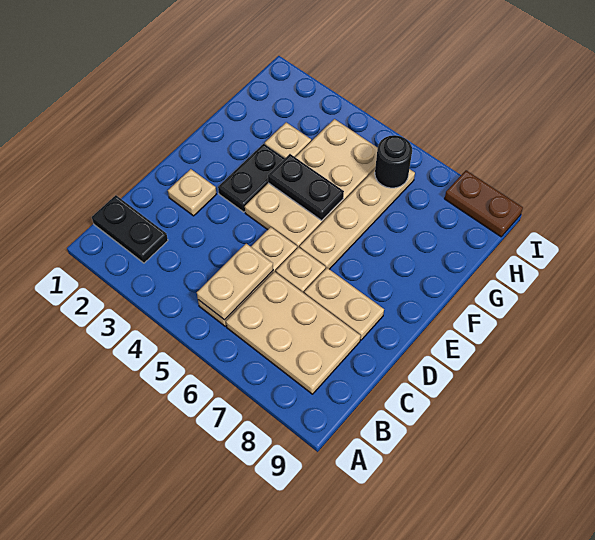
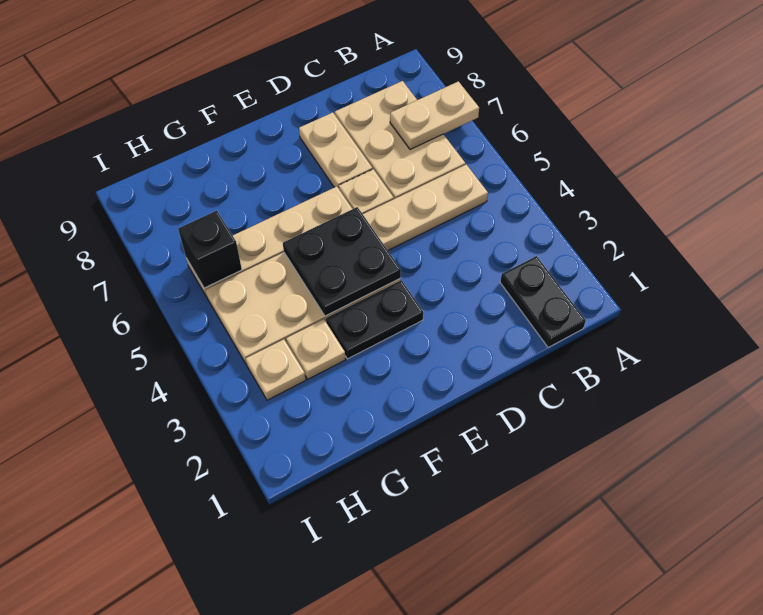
tan 1x2 plate [197,244,273,320] -> tan 1x2 plate moved to [390,81,479,149]
tan 1x1 plate [168,169,216,216] -> tan 1x1 plate moved to [246,339,306,400]
black 1x2 plate [268,154,344,220] -> black 2x2 plate [283,207,401,316]
black 1x1 round brick [375,135,412,188] -> black 1x1 brick [178,211,242,288]
brown 1x2 plate [445,170,523,237] -> none

